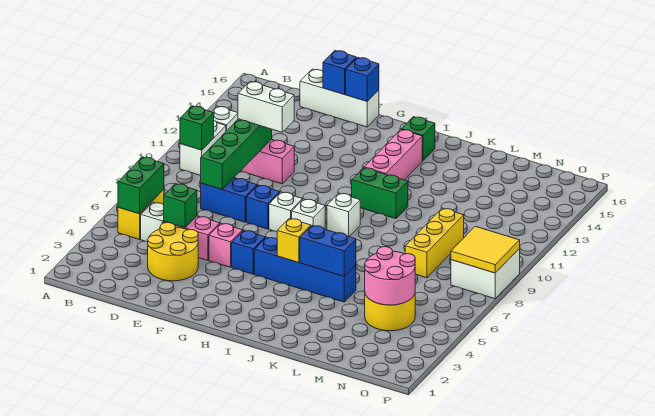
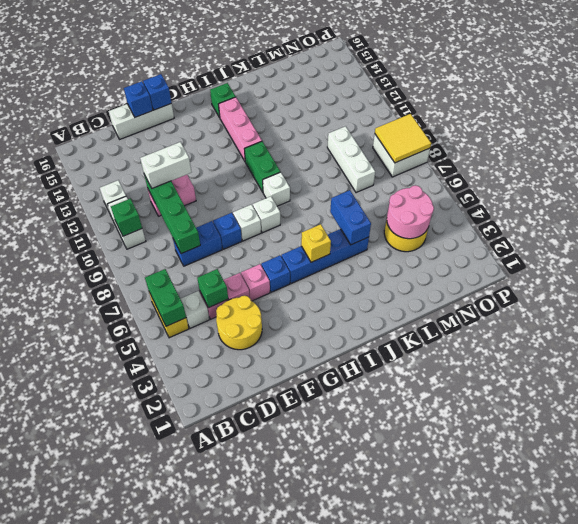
green 1x2 brick [352,168,408,219] -> green 1x2 brick turned to [245,142,280,192]
blue 1x2 brick [300,226,356,276] -> blue 1x2 brick turned to [330,190,371,245]
yellow 1x3 brick [405,208,464,278] -> white 1x3 brick [327,126,375,193]

